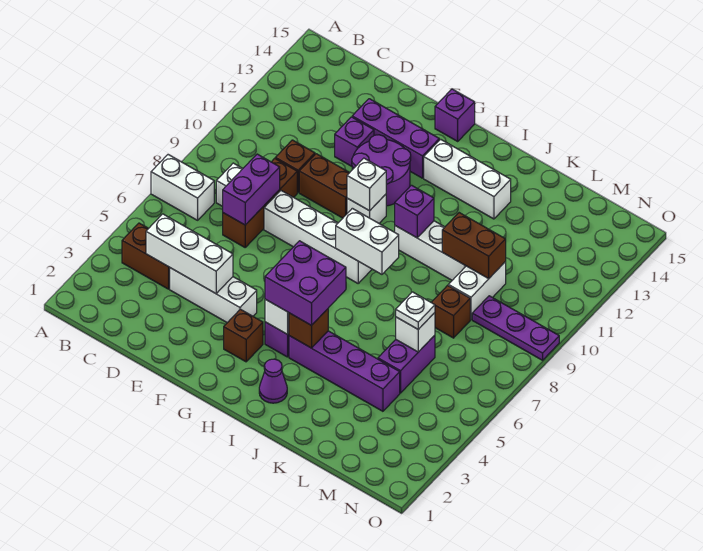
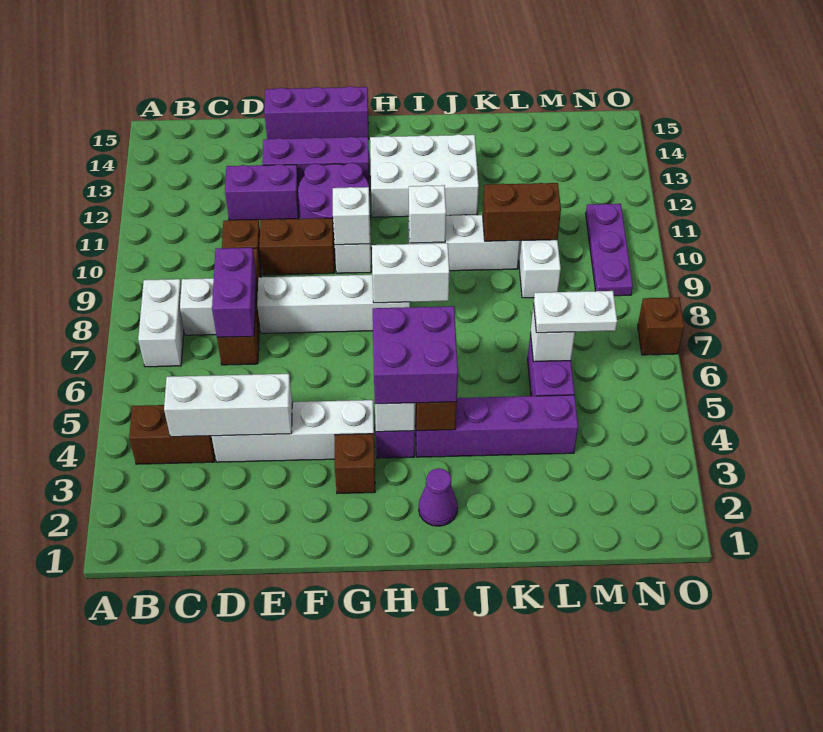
white 1x2 brick [151,155,214,220] -> white 1x2 brick turned to [138,279,184,367]
white 1x3 brick [170,268,257,323] -> white 1x4 brick [212,400,375,462]
purple 1x1 brick [335,117,374,166] -> purple 1x2 brick [225,164,299,220]
purple 1x1 brick [435,89,475,141] -> purple 1x3 brick [264,86,369,139]
white 1x3 brick [424,139,511,219] -> white 2x3 brick [370,134,479,217]
purple 1x1 brick [395,185,434,238] -> white 1x1 brick [409,185,446,243]
white 1x1 plate [396,292,435,329] -> white 1x2 plate [533,291,617,333]
brown 1x1 brick [431,285,470,338] -> brown 1x1 brick moved to [638,297,684,355]
purple 1x3 plate [472,296,559,360] -> purple 1x3 plate turned to [586,204,633,296]

